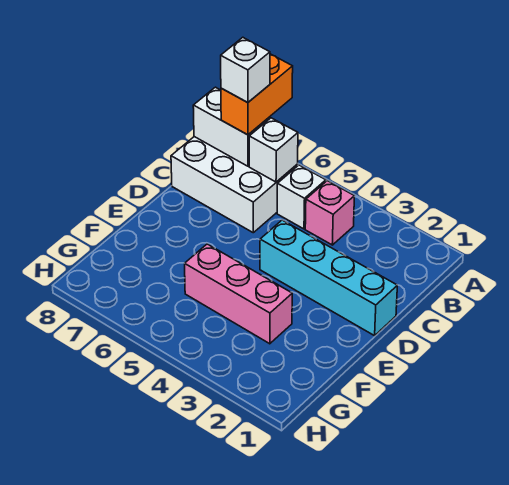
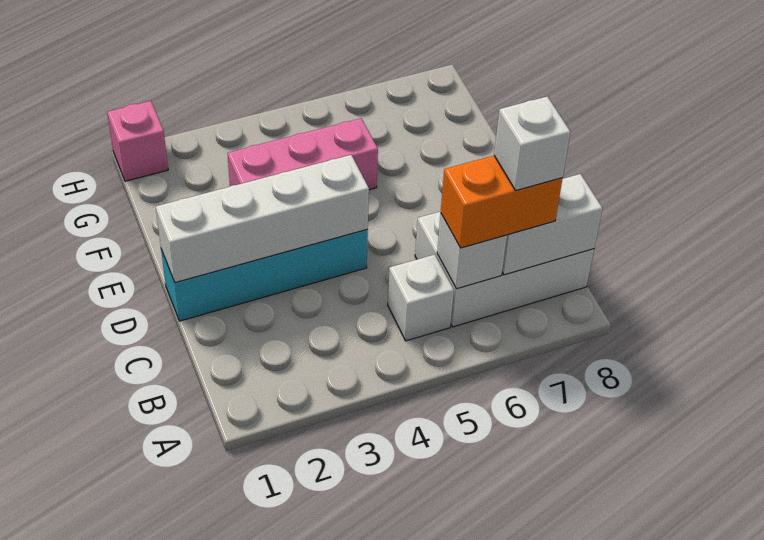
orange 1x2 brick [221,54,293,135] -> orange 1x2 brick turned to [441,156,563,248]
pink 1x1 brick [305,181,354,245] -> pink 1x1 brick moved to [107,101,168,181]
none -> white 1x4 brick [156,155,369,283]

